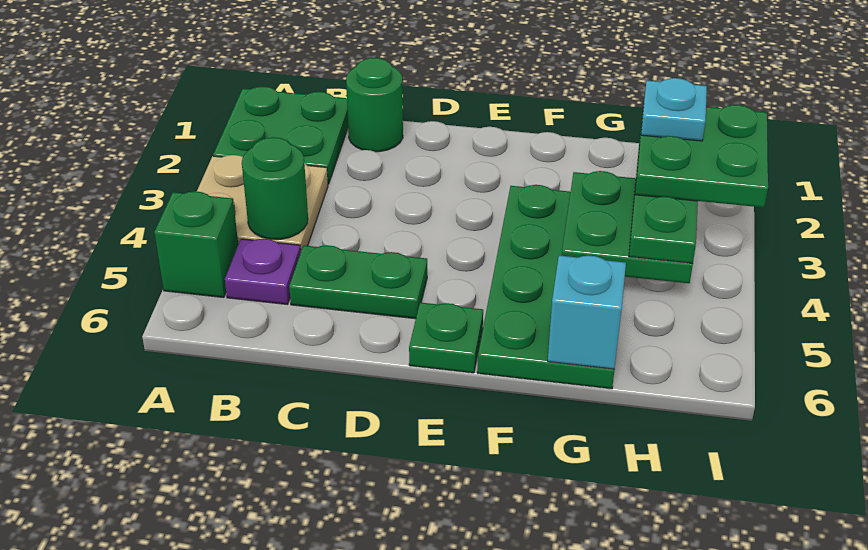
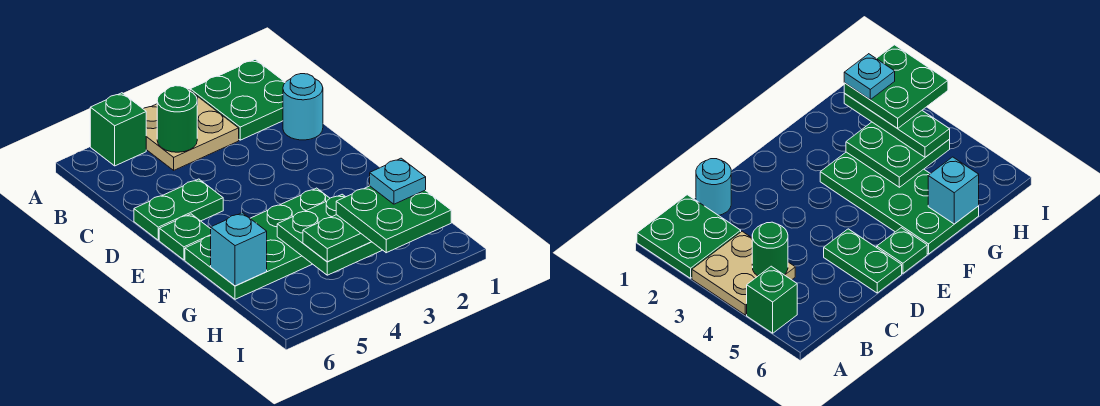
purple 1x1 plate [225,239,301,305] -> none
green 1x1 round brick [346,58,403,152] -> cyan 1x1 round brick [283,74,323,140]
green 1x2 plate [289,245,427,319] -> green 1x2 plate turned to [134,179,223,240]

